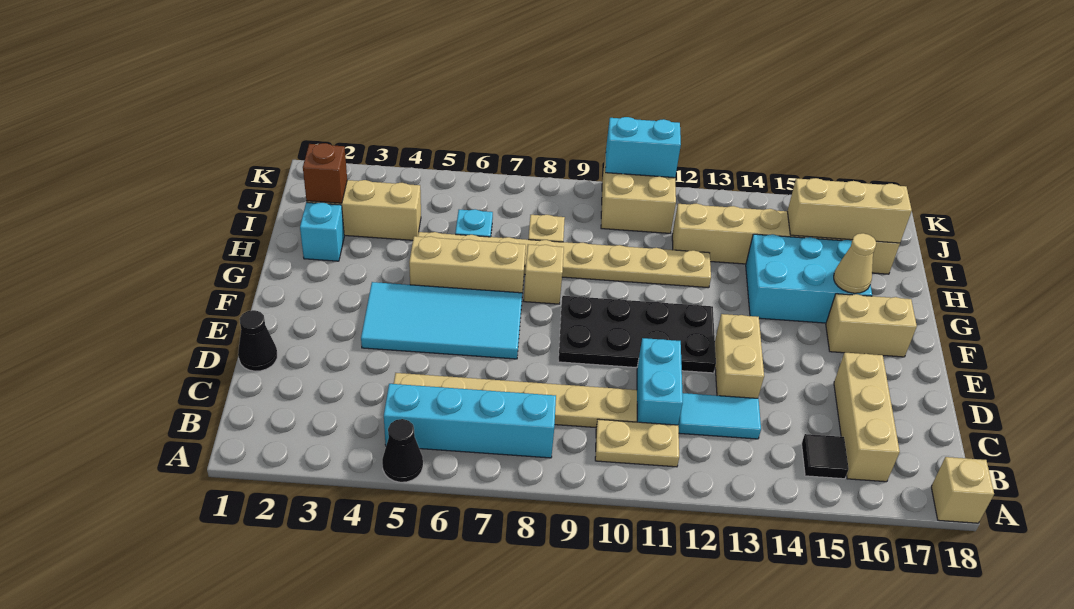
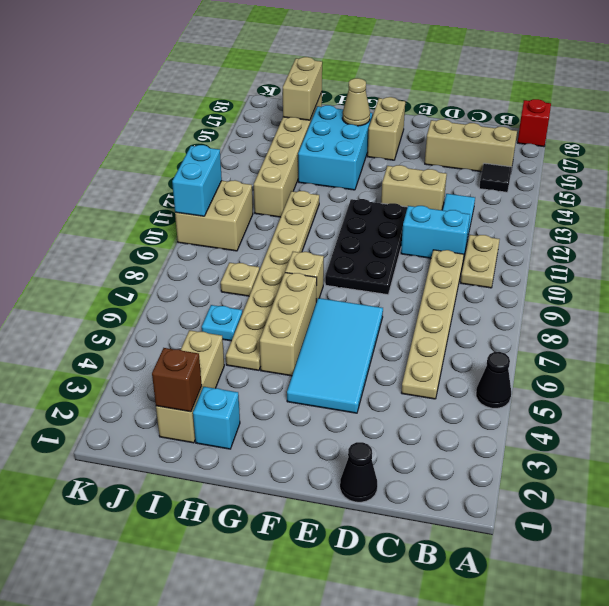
tan 1x1 brick [931,457,994,523] -> red 1x1 brick [517,99,551,147]
cyan 1x4 brick [384,384,556,458] -> none
tan 1x3 brick [787,178,912,243] -> tan 1x2 brick [283,57,322,120]

